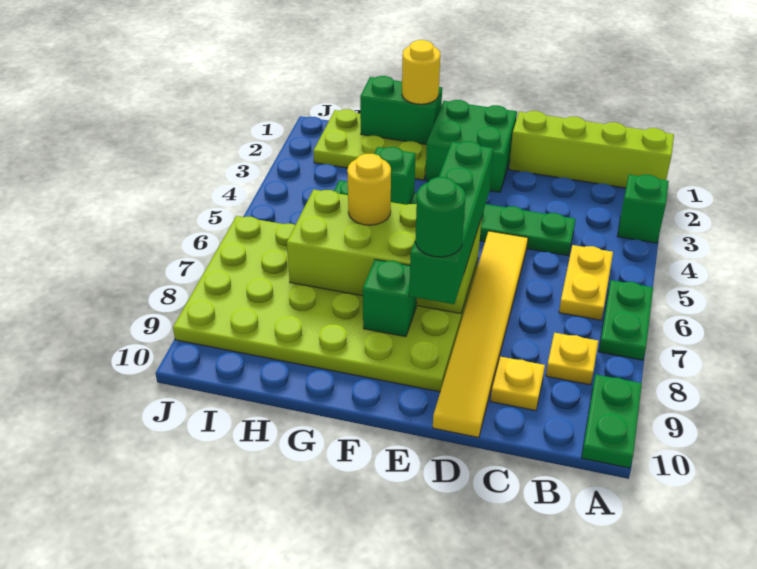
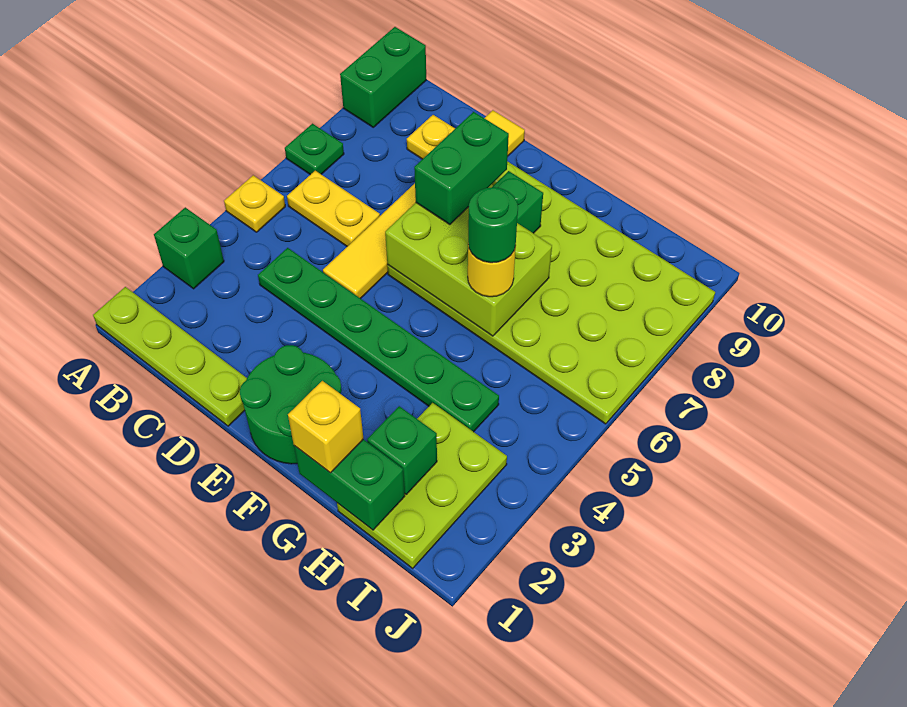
lime 1x4 brick [509,111,674,188] -> lime 1x4 plate [93,287,247,426]
green 1x2 plate [599,280,653,360] -> green 1x1 plate [285,124,344,175]
green 1x2 plate [581,375,642,468] -> green 1x2 brick [340,27,426,127]
yellow 1x2 plate [559,245,613,320] -> yellow 1x2 plate turned to [287,171,380,246]
yellow 1x1 plate [546,333,598,385] -> yellow 1x1 plate moved to [224,175,285,232]
green 2x2 brick [425,100,517,192] -> green 2x2 round brick [240,345,342,464]
green 1x4 brick [409,141,493,304] -> green 1x2 brick [414,112,509,225]
lime 2x4 brick [287,190,481,314] -> lime 2x3 brick [385,203,552,336]
green 1x1 round brick [415,177,466,257] -> green 1x1 round brick moved to [468,187,518,263]
lime 2x3 plate [313,109,427,180] -> lime 2x3 plate turned to [337,403,507,568]
yellow 1x1 round brick [402,40,440,104] -> yellow 1x1 brick [288,381,364,473]
green 1x1 brick [374,147,416,205] -> green 1x1 brick moved to [367,406,437,494]

